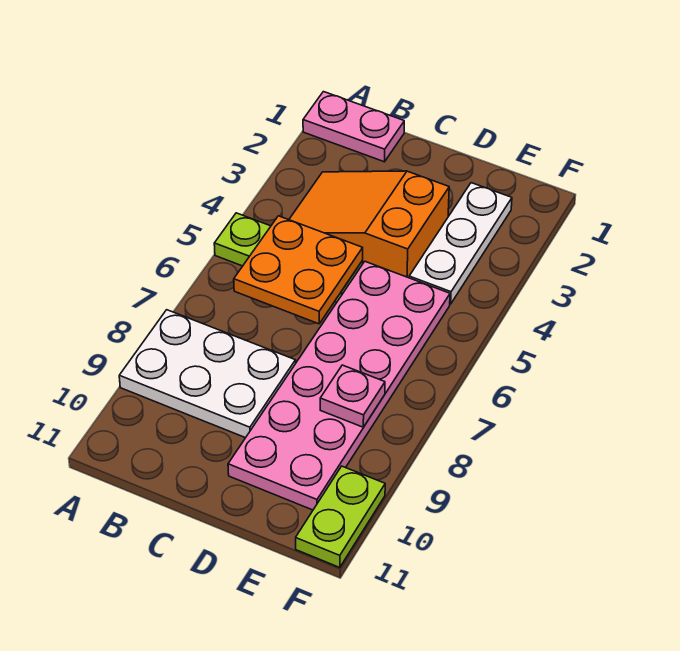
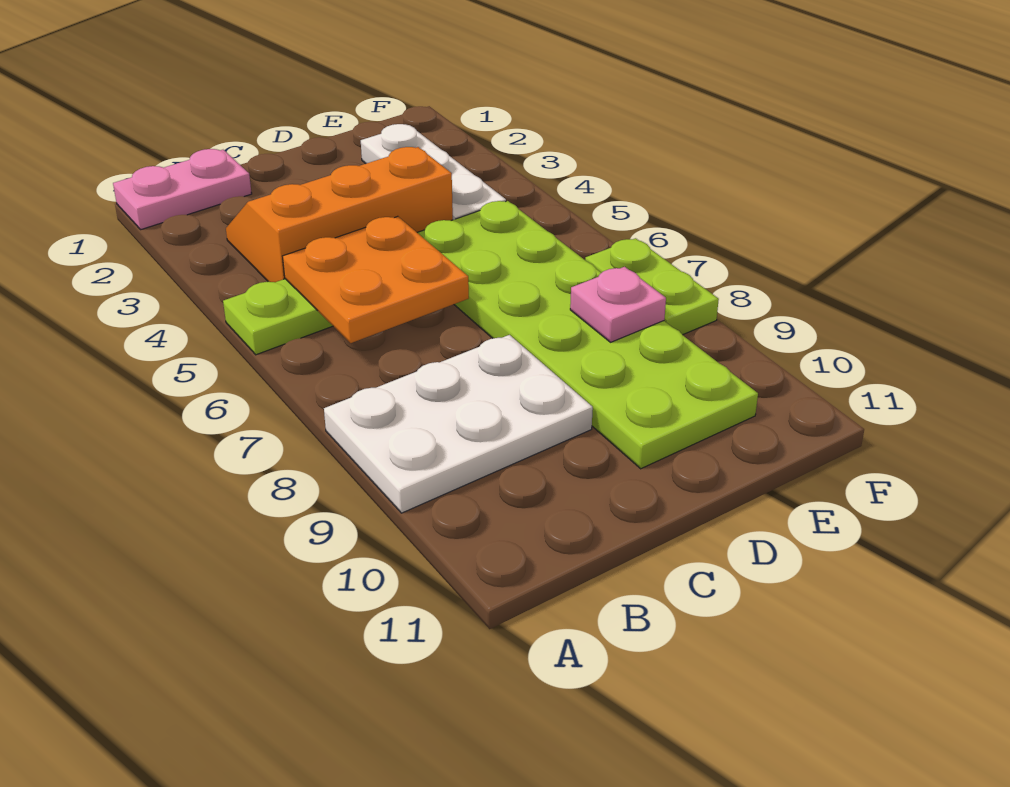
orange 2x3 slope [289,171,449,278] -> orange 2x3 slope turned to [226,147,453,282]
pink 2x6 plate [228,262,450,510] -> lime 2x6 plate [417,201,758,469]
lime 1x2 plate [296,466,385,568] -> lime 1x2 plate moved to [585,238,719,335]

